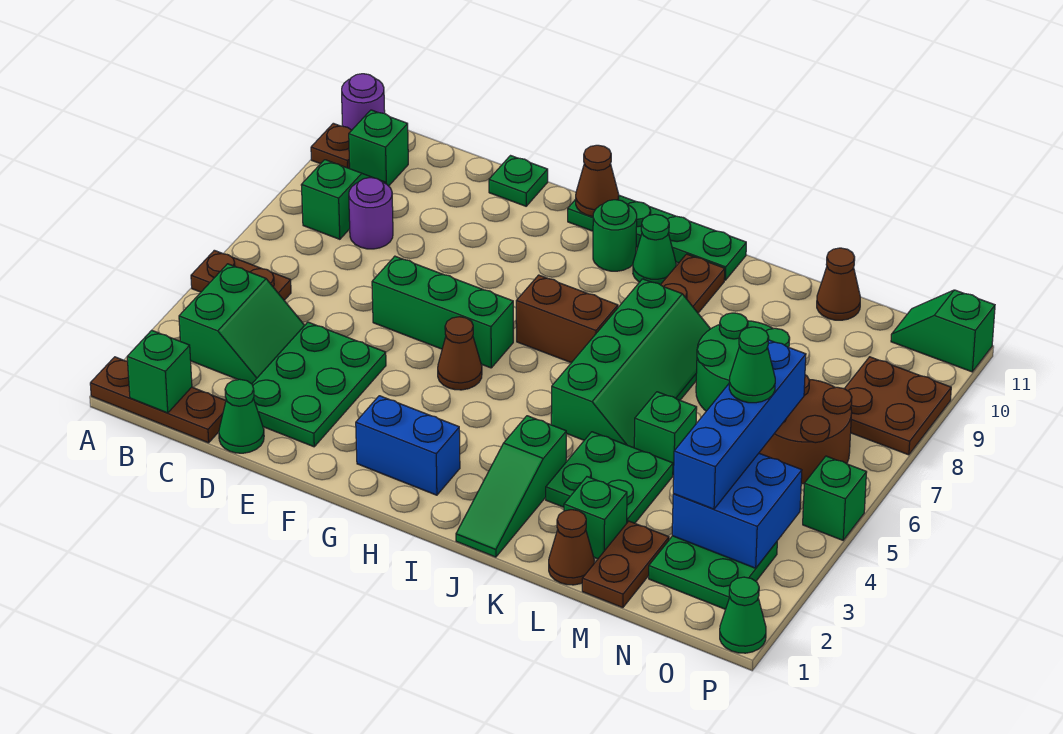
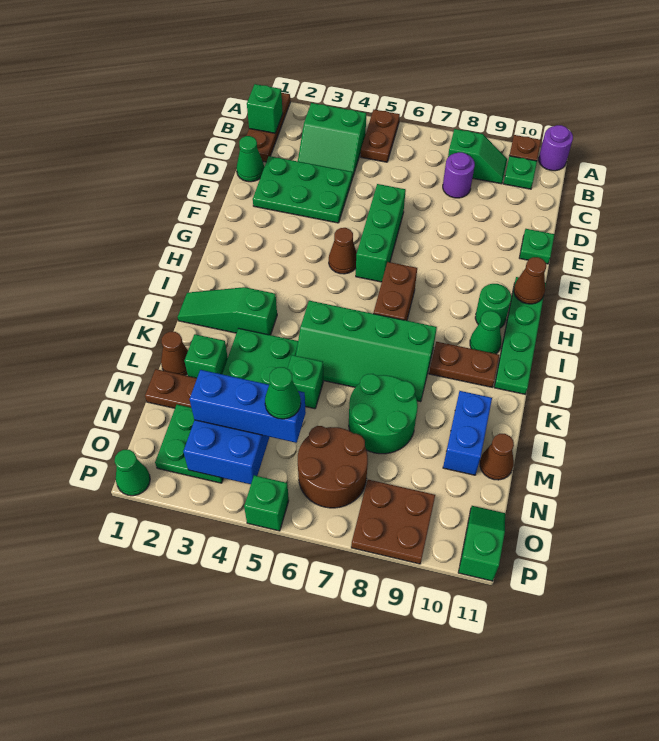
green 1x1 brick [349,110,408,186] -> green 1x1 plate [504,156,537,189]
blue 1x2 brick [356,396,460,495] -> blue 1x2 brick moved to [443,391,492,475]
blue 1x4 brick [673,340,806,509] -> blue 1x3 brick [190,370,306,443]

